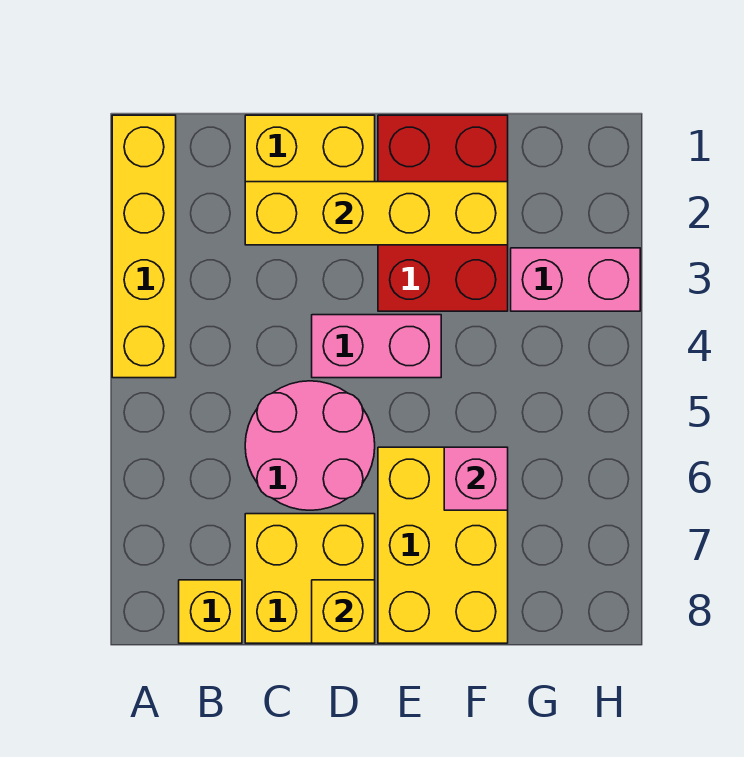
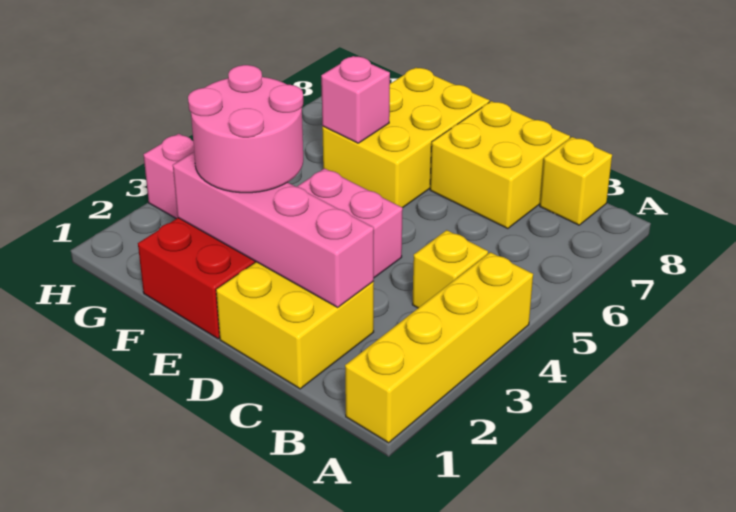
yellow 1x4 brick [245,182,508,245] -> pink 1x4 brick [173,152,374,307]
pink 2x2 round brick [245,381,375,510] -> pink 2x2 round brick moved to [188,65,303,193]
yellow 1x1 brick [312,580,375,643] -> yellow 1x1 brick moved to [412,230,488,308]

